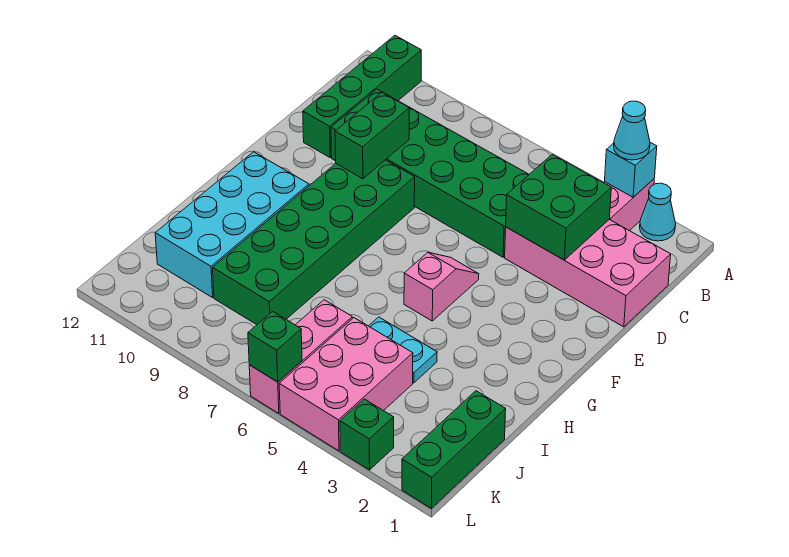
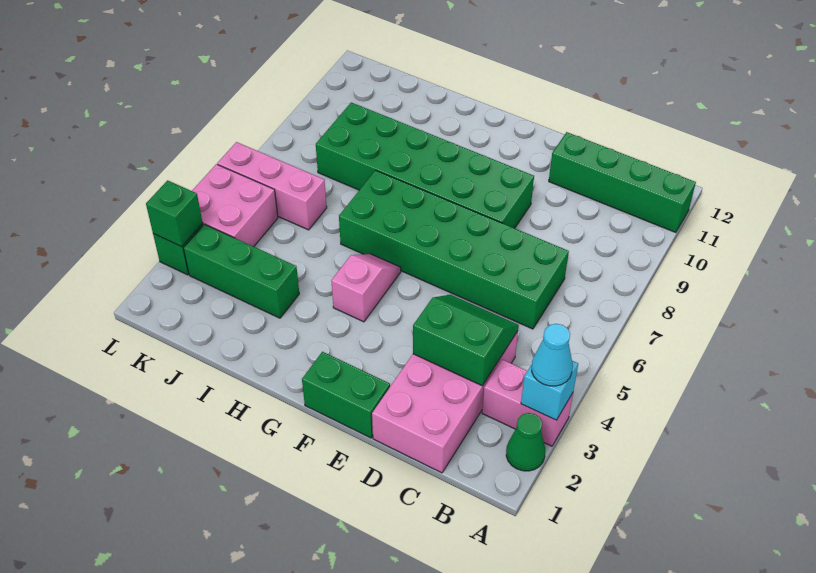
cyan 1x1 cone [640,183,676,241] -> green 1x1 cone [506,413,545,471]
green 2x2 brick [506,154,611,260] -> green 2x2 slope [413,295,519,386]
green 2x6 brick [331,89,529,257] -> green 2x6 brick turned to [339,170,569,329]
green 1x2 brick [335,92,409,179] -> green 1x2 brick moved to [302,352,390,438]
pink 1x2 slope [404,253,479,321] -> pink 1x2 slope turned to [331,254,401,322]
cyan 2x4 brick [155,152,309,298] -> none
cyan 1x2 plate [369,317,437,383] -> none
green 1x3 brick [402,391,506,508] -> green 1x3 brick moved to [184,224,299,318]
pink 2x3 brick [279,318,413,451] -> pink 2x2 brick [192,164,278,247]
green 1x1 brick [248,311,302,382] -> green 1x1 brick moved to [146,180,203,247]

